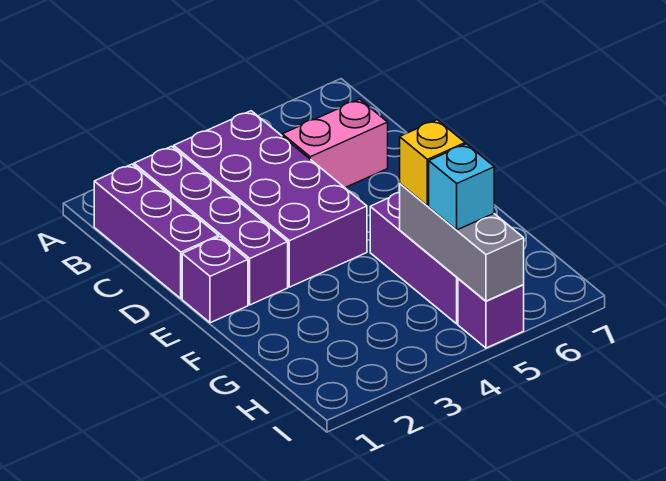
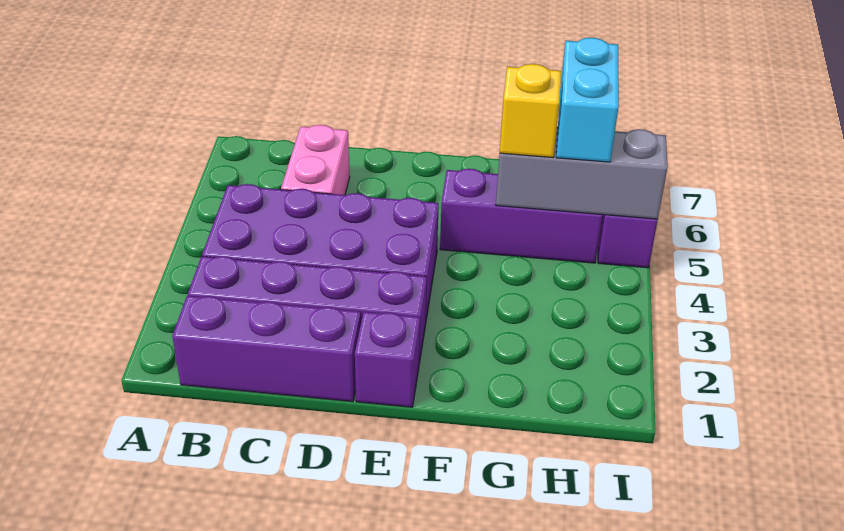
cyan 1x1 brick [429,144,494,230] -> cyan 1x2 brick [556,38,619,162]

